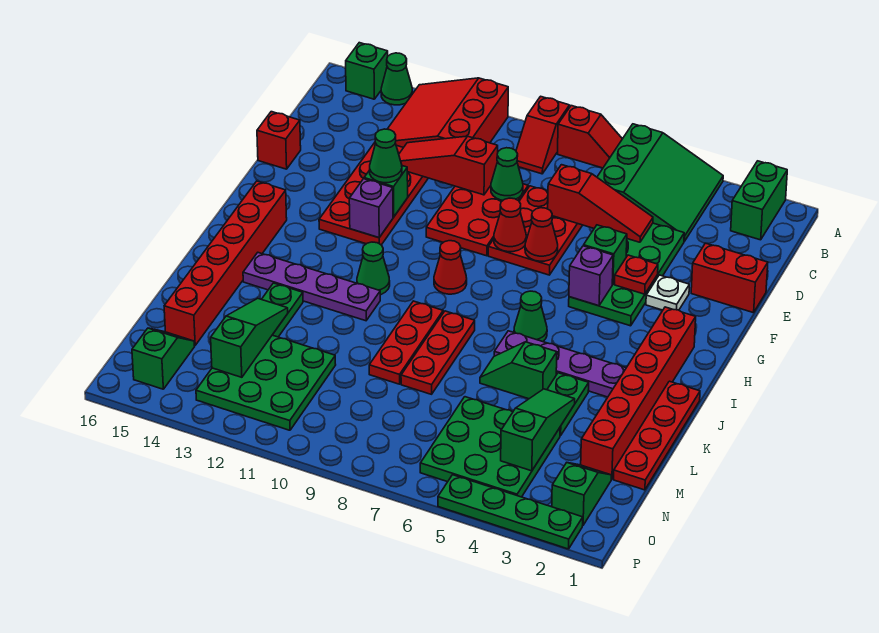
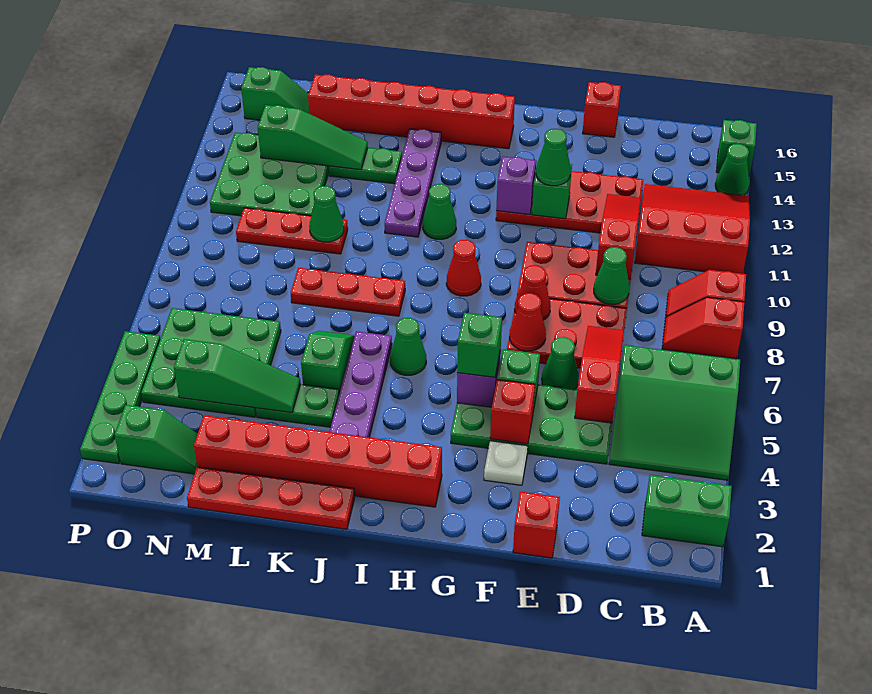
red 1x2 slope [558,106,622,168] -> red 1x2 slope turned to [662,297,744,359]
red 1x3 slope [548,165,653,242] -> red 1x3 slope turned to [575,326,624,423]
red 1x2 brick [691,243,768,313] -> red 1x1 brick [513,492,560,558]
none -> green 1x1 cone [542,337,579,389]
red 1x1 plate [614,255,658,294] -> red 1x1 brick [490,380,535,444]
none -> green 1x1 brick [457,313,502,377]
red 1x3 plate [369,301,443,384] -> red 1x3 plate moved to [236,208,348,254]
none -> green 1x1 cone [309,186,344,242]

